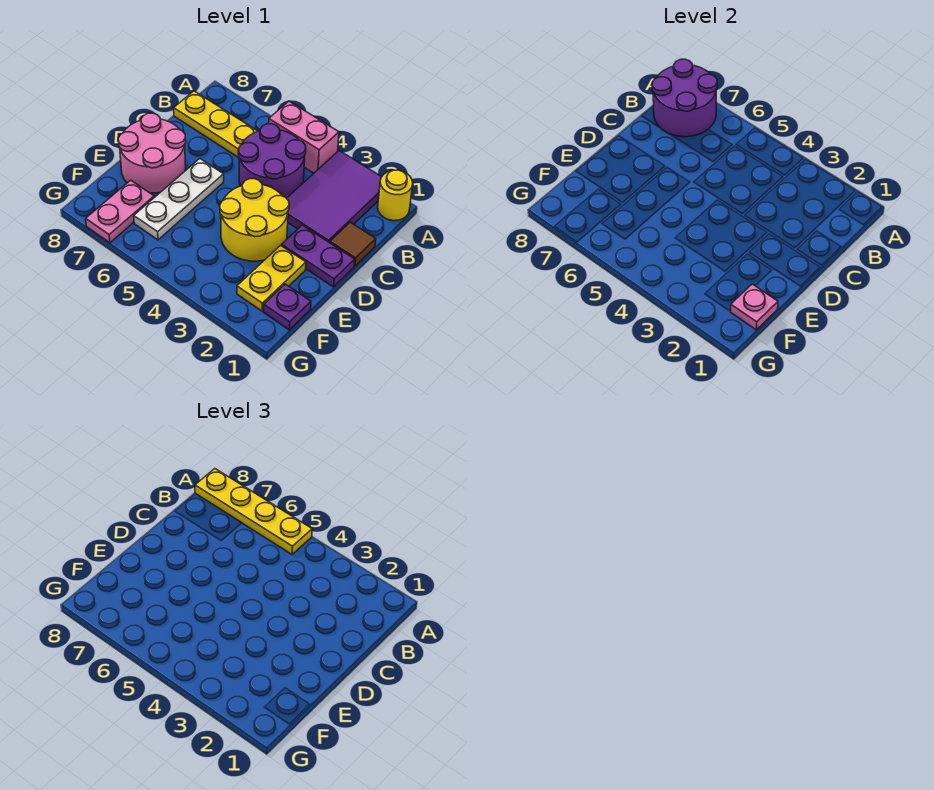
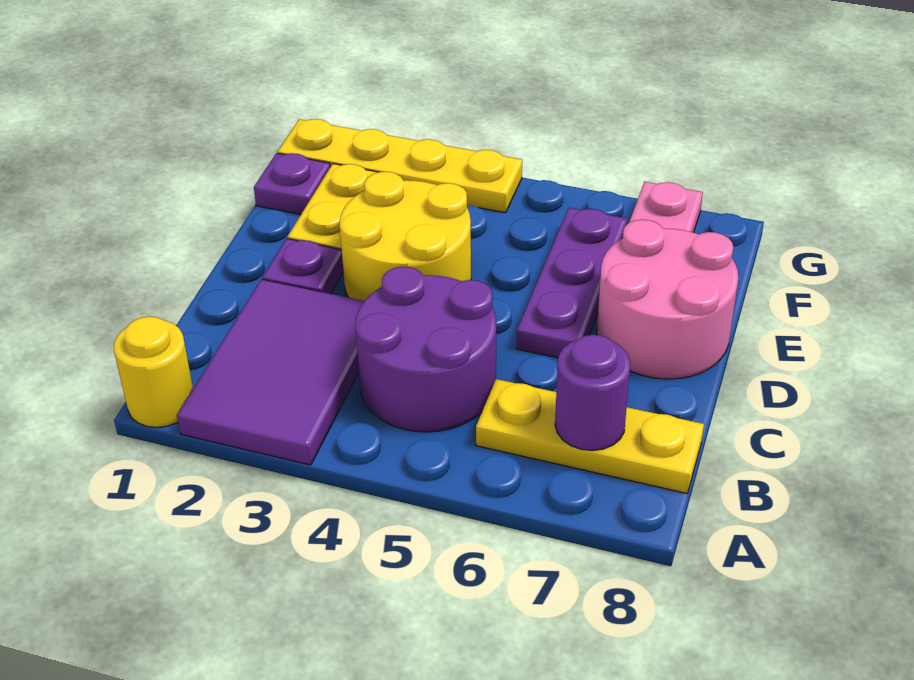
pink 1x2 brick [269,101,339,173] -> none
yellow 1x4 plate [195,469,312,554] -> yellow 1x4 plate moved to [278,119,522,213]
purple 2x2 round brick [652,59,717,137] -> purple 1x1 round brick [555,335,631,451]
brown 1x1 tile [330,222,376,266] -> none
purple 1x2 plate [282,225,355,287] -> purple 1x1 plate [262,239,343,294]
white 1x3 plate [134,159,224,240] -> purple 1x3 plate [516,208,627,358]
pink 1x1 plate [730,284,778,330] -> none

